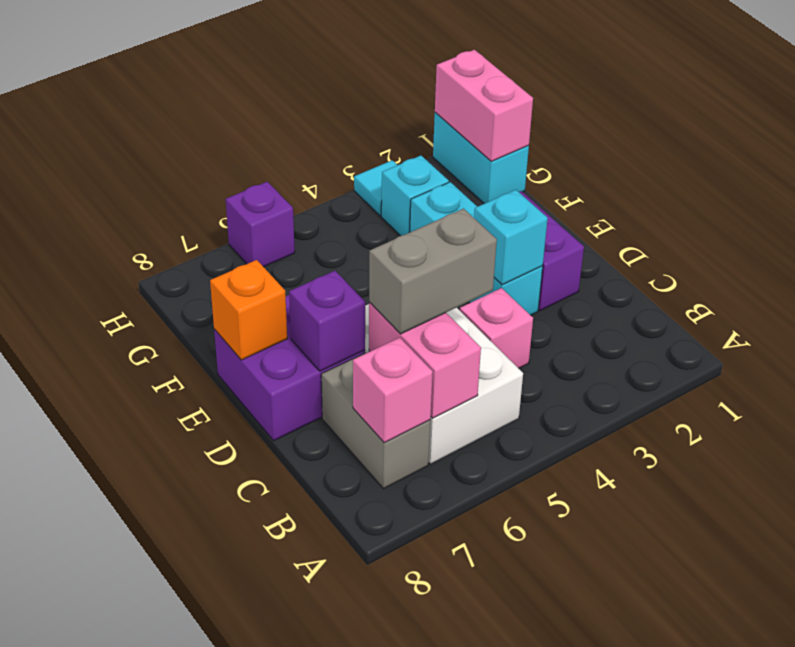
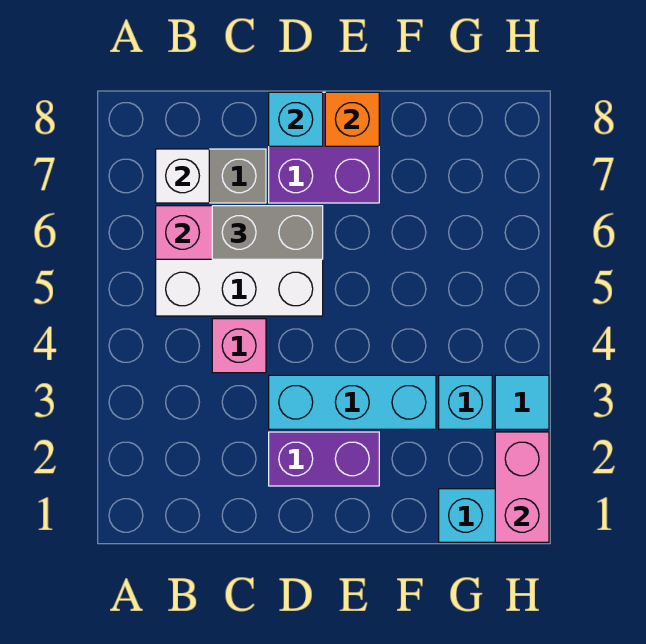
pink 1x1 brick [353,338,433,443] -> white 1x1 brick [156,149,209,203]
grey 1x2 brick [369,209,497,334] -> grey 1x2 brick turned to [212,206,323,259]
cyan 1x1 brick [474,190,548,285] -> cyan 1x1 brick moved to [269,92,323,146]
purple 1x1 brick [289,271,365,371] -> none
pink 1x2 brick [435,50,533,161] -> pink 1x2 brick turned to [495,432,549,542]
purple 1x1 brick [226,182,295,267] -> none

